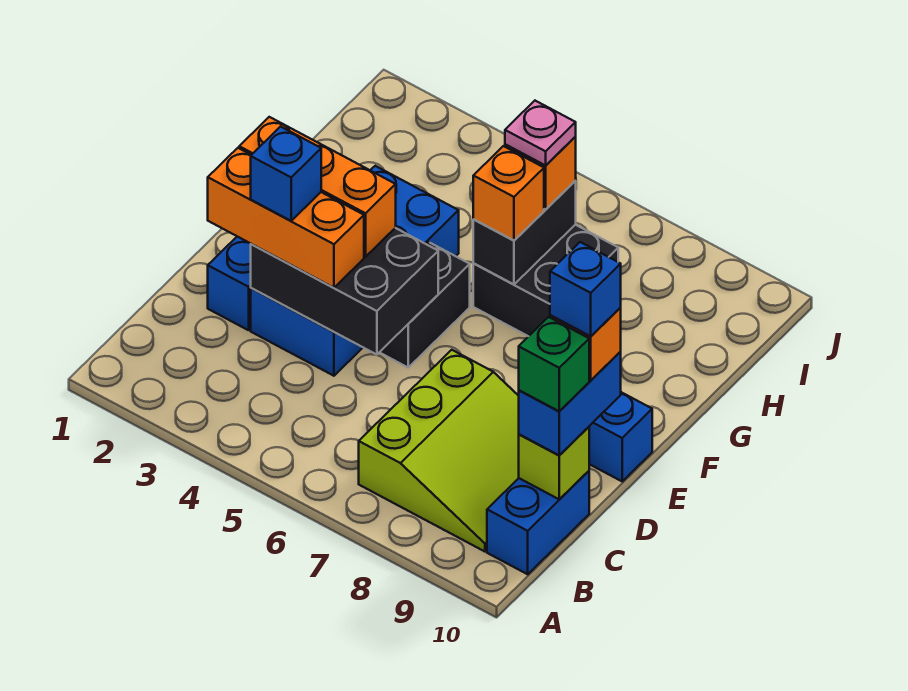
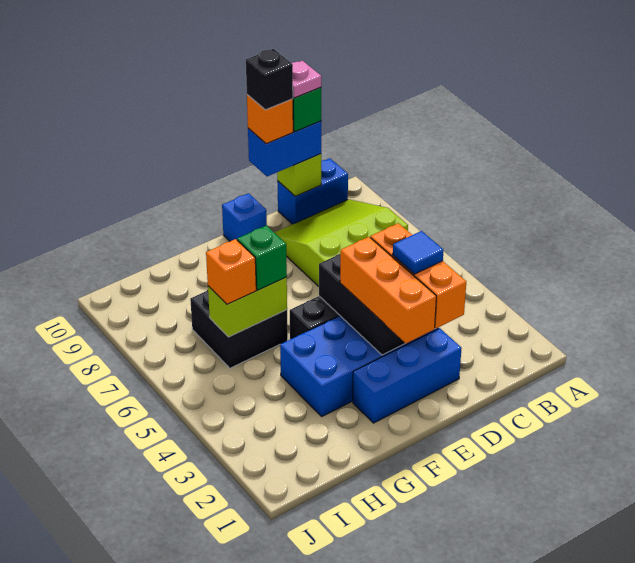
blue 1x1 brick [251,127,321,221] -> blue 1x1 tile [393,231,444,274]
blue 1x1 brick [550,242,621,336] -> black 1x1 brick [246,49,293,110]
black 1x2 brick [473,181,576,285] -> lime 1x2 brick [208,277,287,337]
orange 1x1 brick [473,146,544,240] -> green 1x1 brick [237,225,287,290]
pink 1x1 plate [505,101,576,165] -> pink 1x1 plate moved to [292,61,321,98]

